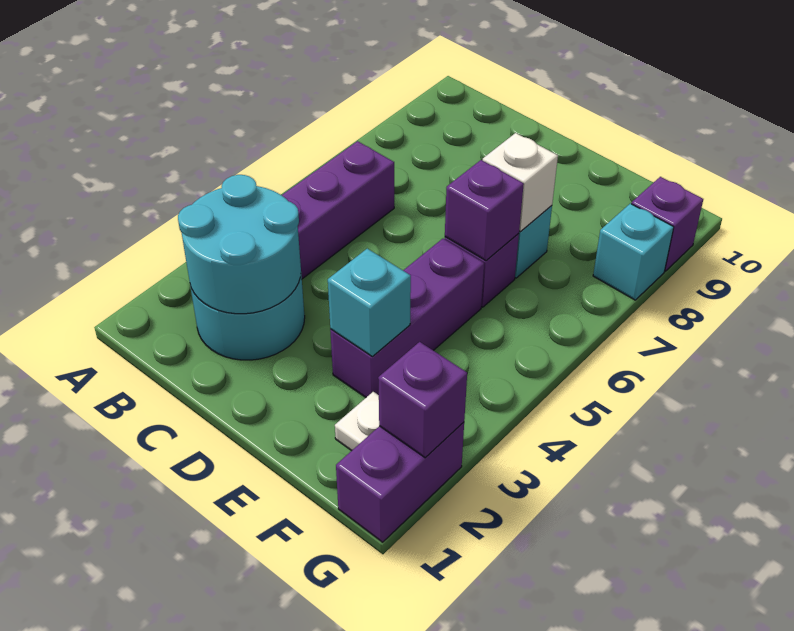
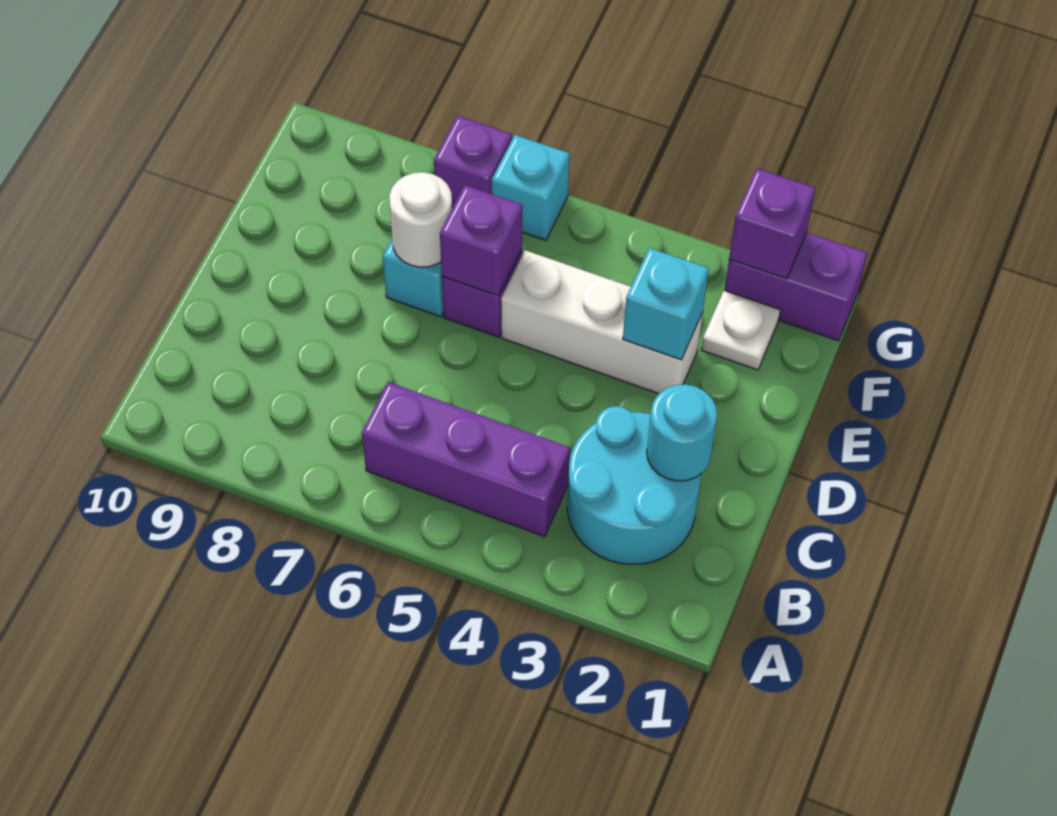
cyan 2x2 round brick [178,175,301,314] -> cyan 1x1 round brick [647,384,717,481]
purple 1x3 brick [330,239,484,397] -> white 1x3 brick [501,250,703,394]
white 1x1 brick [483,133,558,231] -> white 1x1 round brick [389,172,452,267]
cyan 1x1 brick [593,204,674,300] -> cyan 1x1 brick moved to [492,135,570,240]
purple 1x1 brick [631,177,703,271] -> purple 1x1 brick moved to [434,116,512,208]

